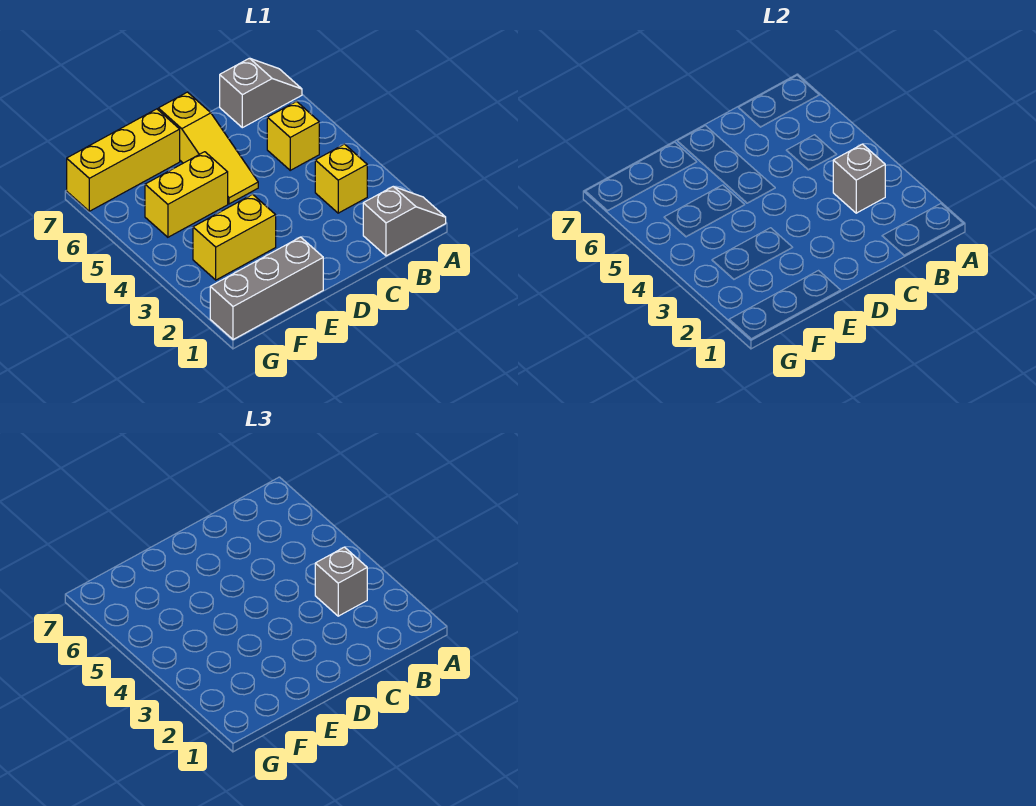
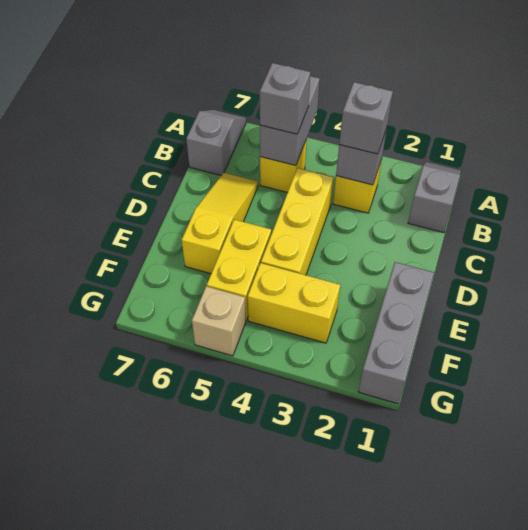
none -> grey 1x2 brick [260,76,320,166]
none -> grey 1x1 brick [260,63,310,134]
yellow 1x3 slope [158,92,258,204] -> yellow 1x3 slope turned to [182,173,258,274]
yellow 1x2 brick [193,194,276,280] -> yellow 1x2 brick turned to [248,263,340,343]
yellow 1x3 brick [67,109,180,211] -> yellow 1x3 brick moved to [261,168,334,275]
none -> tan 1x1 brick [192,286,246,356]

